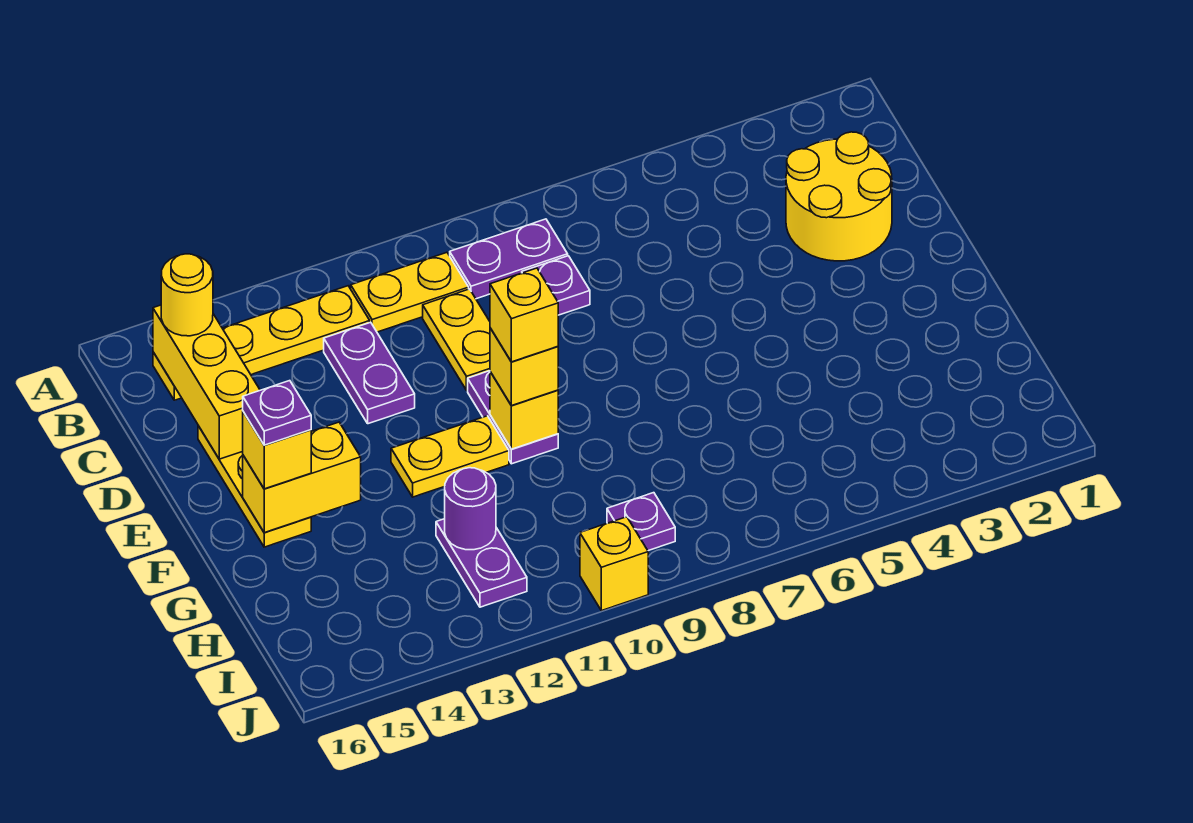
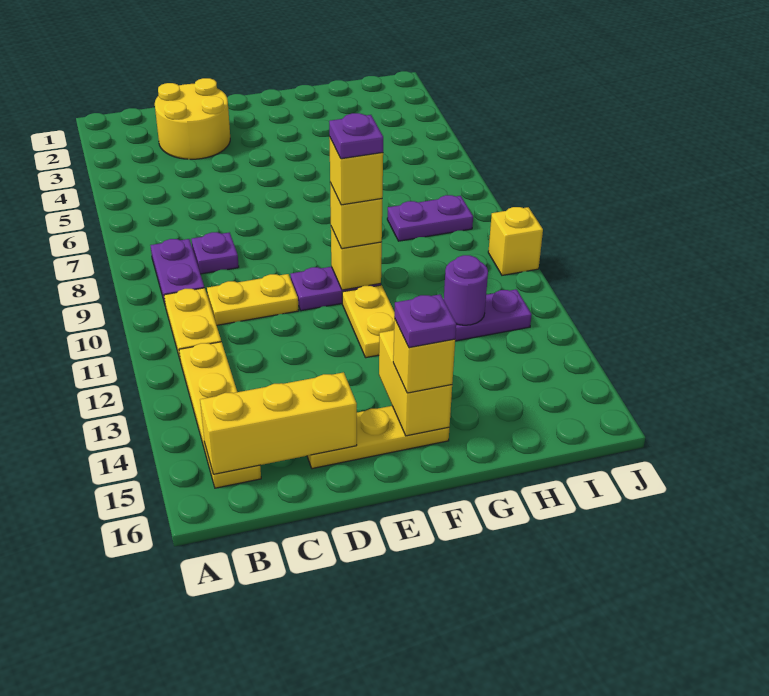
yellow 1x1 round brick [161,254,213,336] -> none
purple 1x2 plate [324,322,415,424] -> purple 1x2 plate moved to [387,195,473,241]
purple 1x1 plate [607,493,675,551] -> purple 1x1 plate moved to [329,113,383,159]

